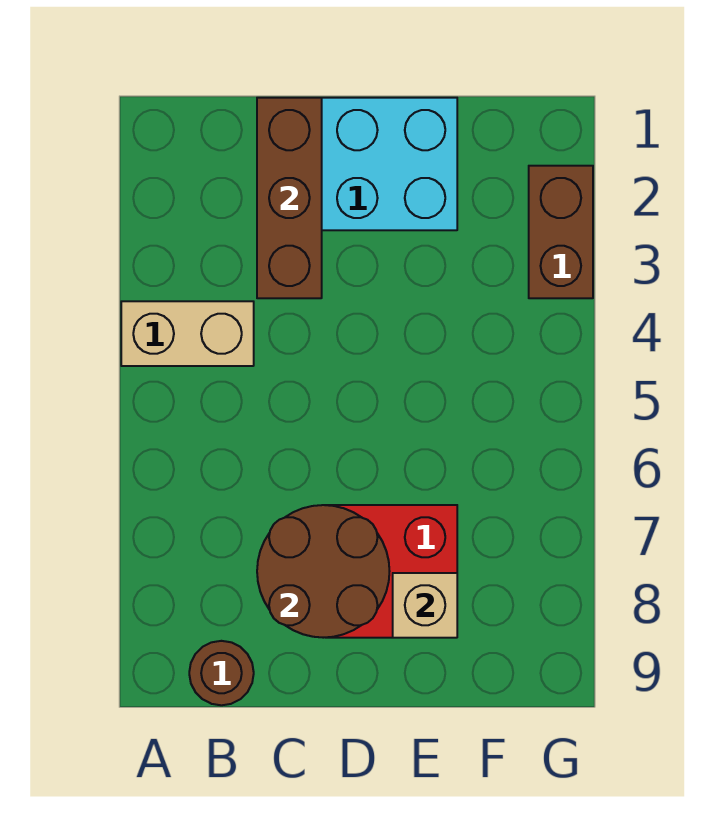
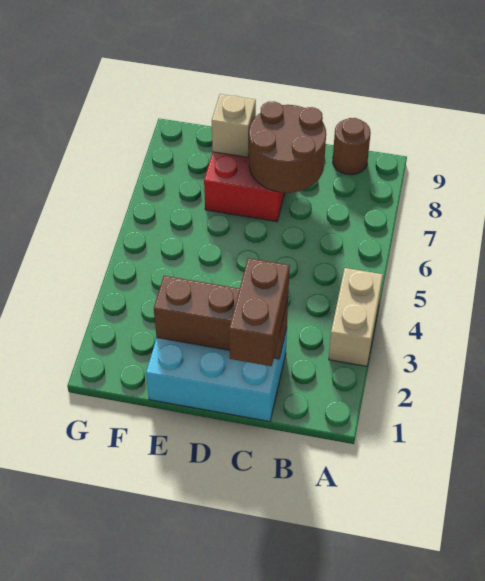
tan 1x2 brick [121,301,254,366] -> tan 1x2 brick turned to [329,268,383,366]
brown 1x3 brick [257,98,322,298] -> brown 1x3 brick turned to [154,276,288,359]
brown 1x2 brick [529,166,593,298] -> brown 1x2 brick moved to [229,258,290,366]

